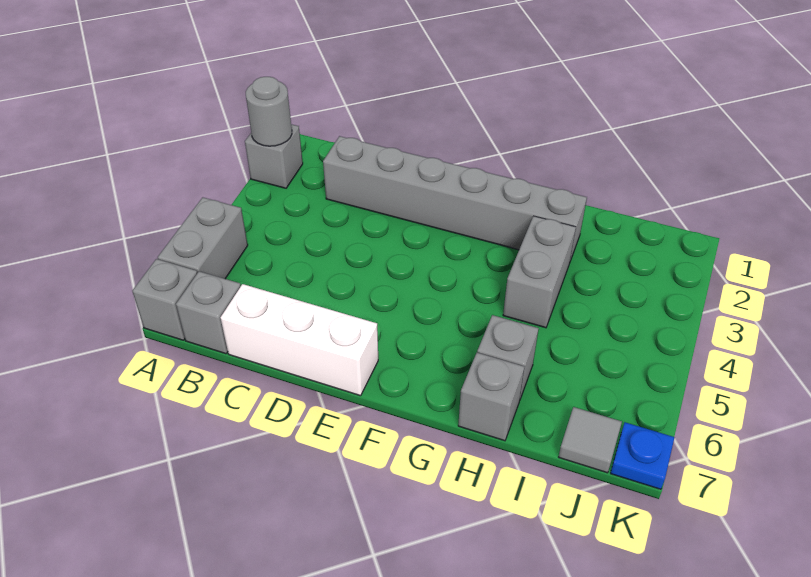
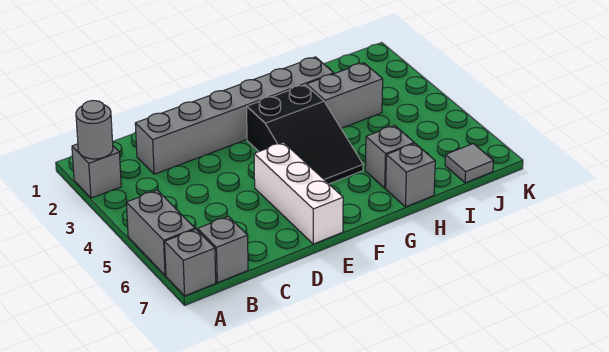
white 1x3 brick [221,284,378,396] -> white 1x3 brick turned to [254,142,343,244]
none -> black 2x3 slope [247,85,363,184]
grey 1x2 brick [503,216,576,328] -> grey 1x2 brick turned to [307,63,383,128]
blue 1x1 plate [610,422,675,489] -> none

